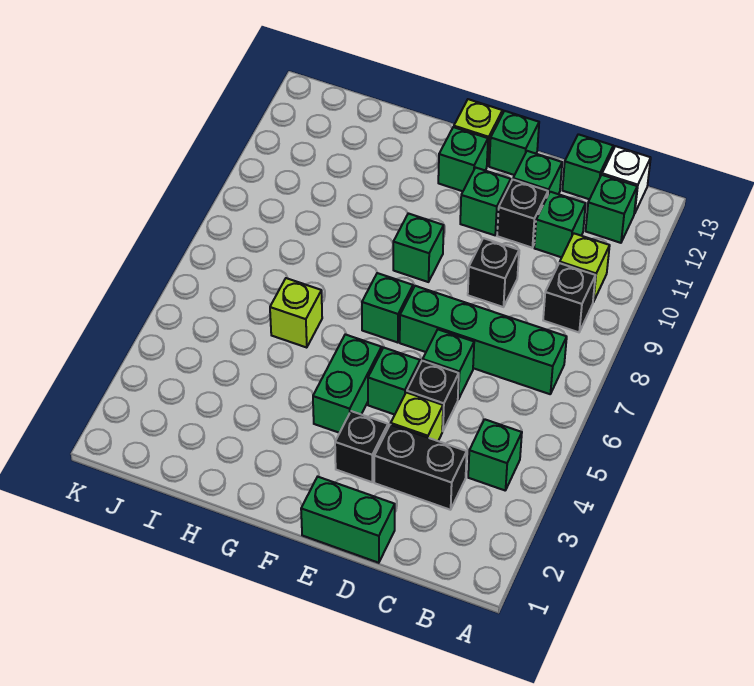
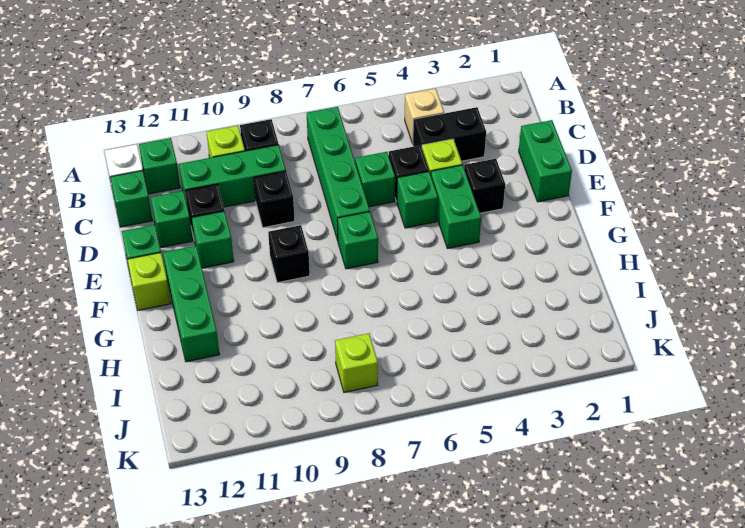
green 1x1 brick [468,419,522,490] -> tan 1x1 brick [405,88,444,144]
black 1x2 brick [374,424,467,510] -> black 1x2 brick turned to [413,107,486,161]
green 1x1 brick [534,192,586,257] -> green 1x3 brick [179,145,286,207]
green 1x2 brick [313,334,382,433] -> green 1x2 brick turned to [431,165,481,249]
green 1x1 brick [393,213,444,282] -> black 1x1 brick [268,225,310,283]
green 1x1 brick [438,127,488,191] -> green 1x3 brick [163,246,220,362]
lime 1x1 brick [270,278,322,348] -> lime 1x1 brick moved to [335,333,378,392]

